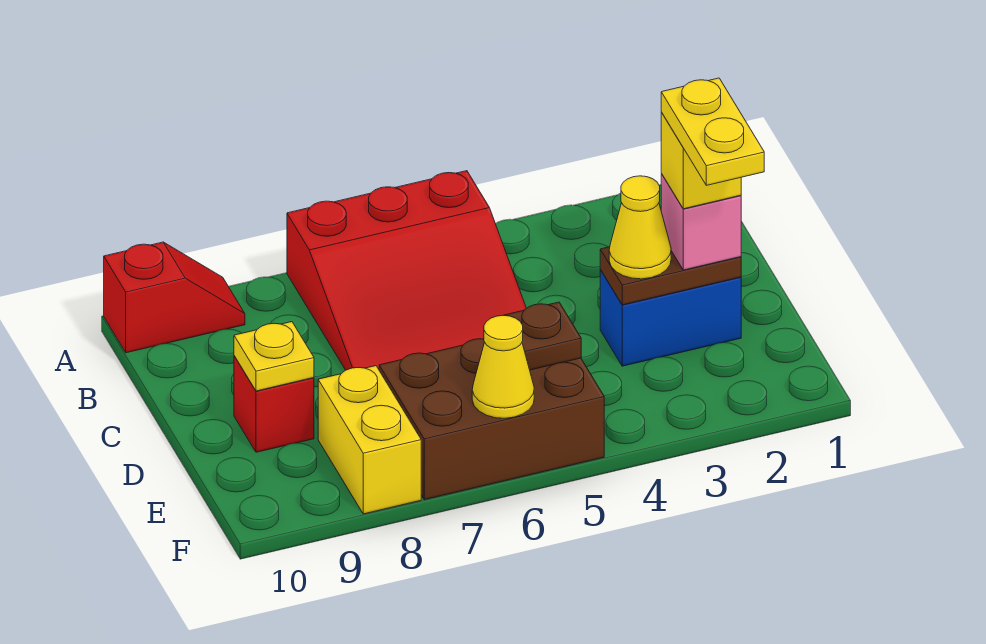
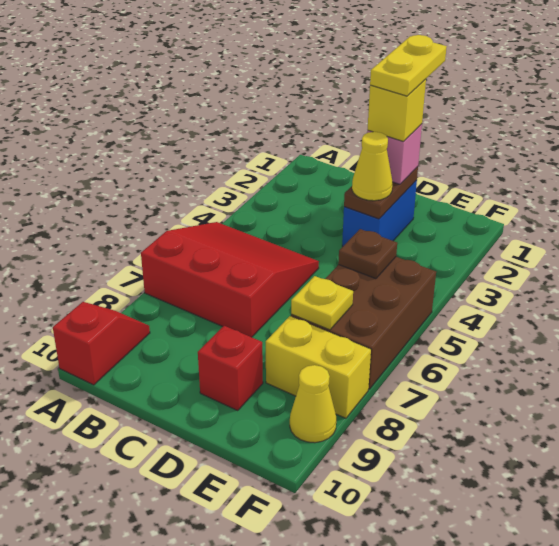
red 3x3 slope [287,171,526,370] -> red 3x3 slope turned to [141,222,319,337]
yellow 1x2 plate [661,78,764,185] -> yellow 1x2 plate turned to [370,35,447,96]
yellow 1x1 plate [234,322,314,391] -> yellow 1x1 plate moved to [291,276,353,330]
yellow 1x1 cone [472,315,534,418] -> yellow 1x1 cone moved to [290,365,336,443]

